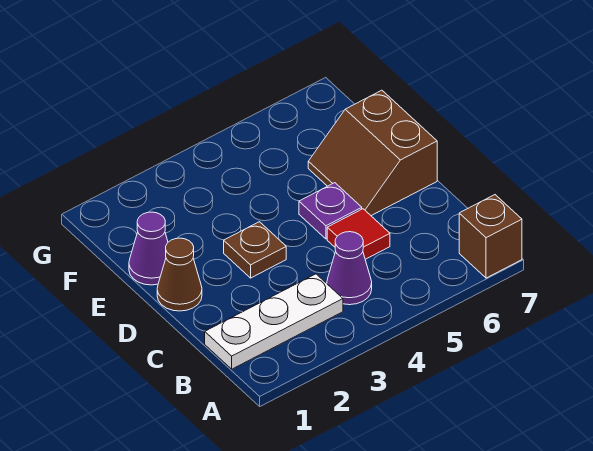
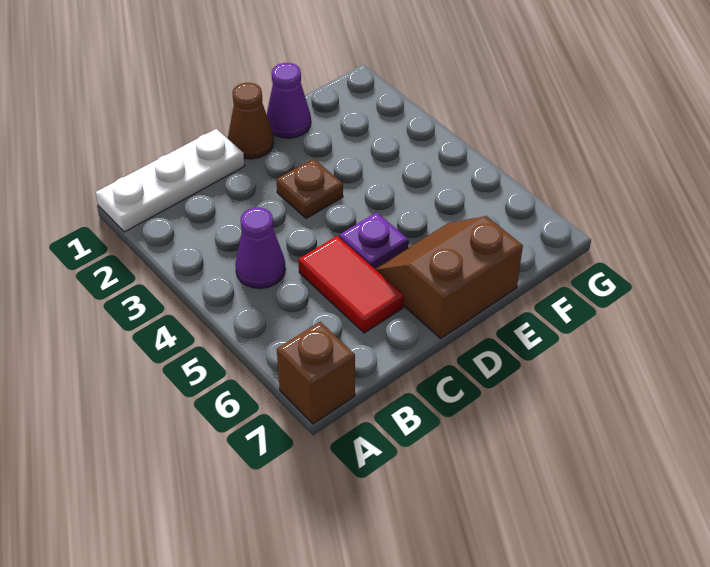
white 1x3 plate [205,274,343,369] -> white 1x3 plate turned to [96,129,245,232]
red 1x1 tile [327,209,390,259] -> red 1x2 tile [298,236,404,333]

